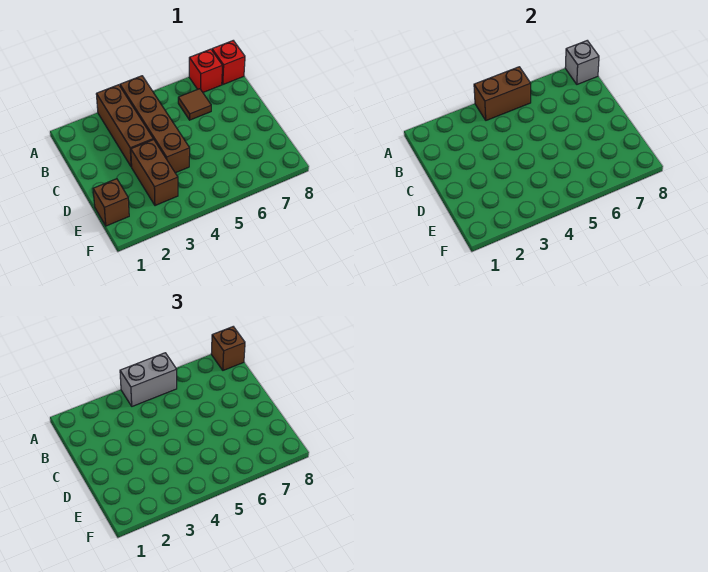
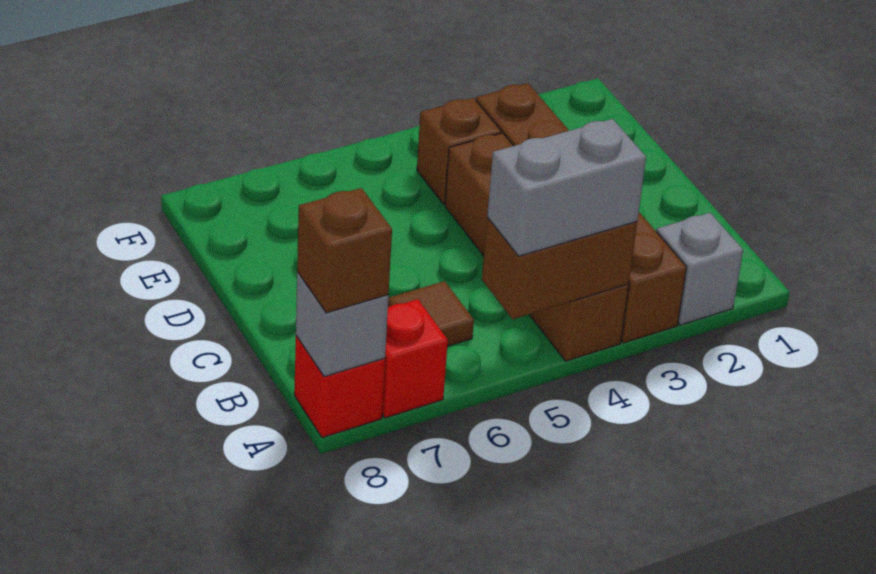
none -> grey 1x1 brick [656,213,743,325]
brown 1x1 brick [93,179,129,226] -> brown 1x1 brick moved to [417,98,501,204]

